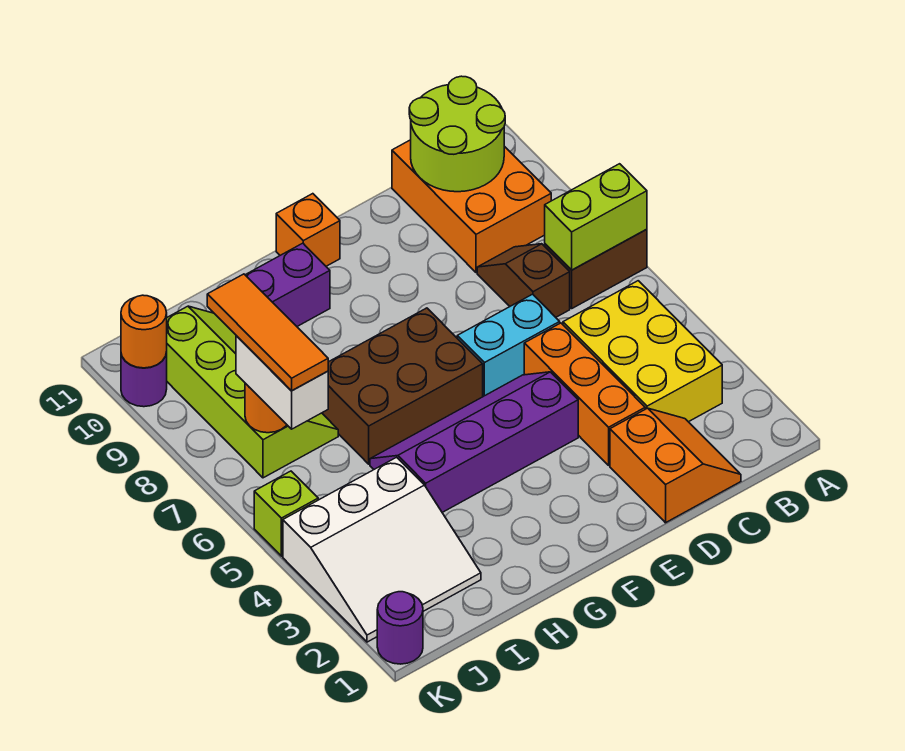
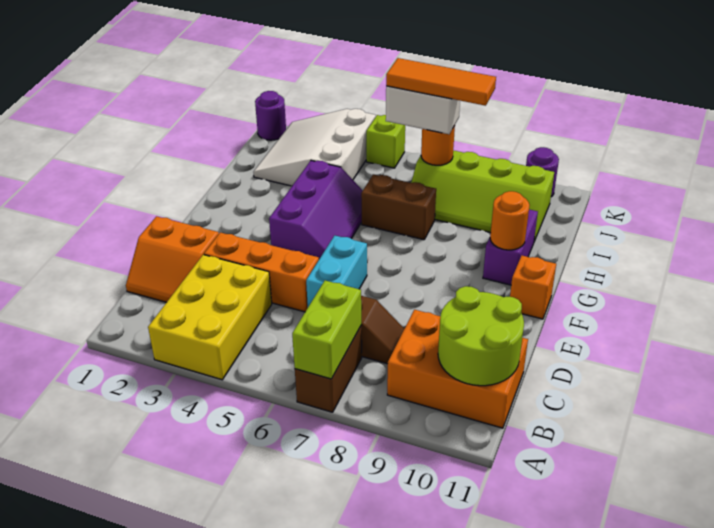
yellow 2x3 brick [563,281,722,422] -> yellow 2x3 brick turned to [148,255,272,380]
purple 2x4 slope [370,372,578,512] -> purple 2x3 slope [269,161,363,259]
brown 2x3 brick [322,308,483,464] -> brown 1x2 brick [361,174,436,240]
orange 1x1 round brick [121,295,167,368] -> orange 1x1 round brick moved to [490,191,530,250]

